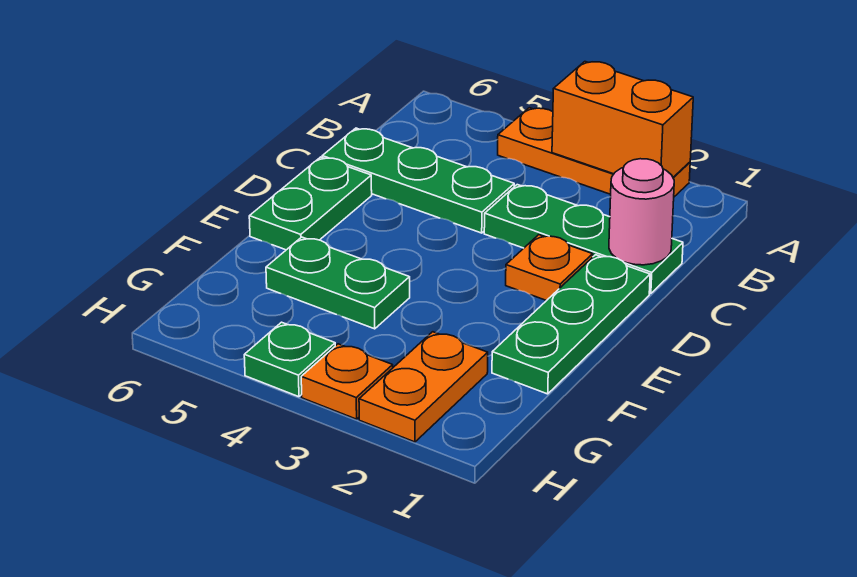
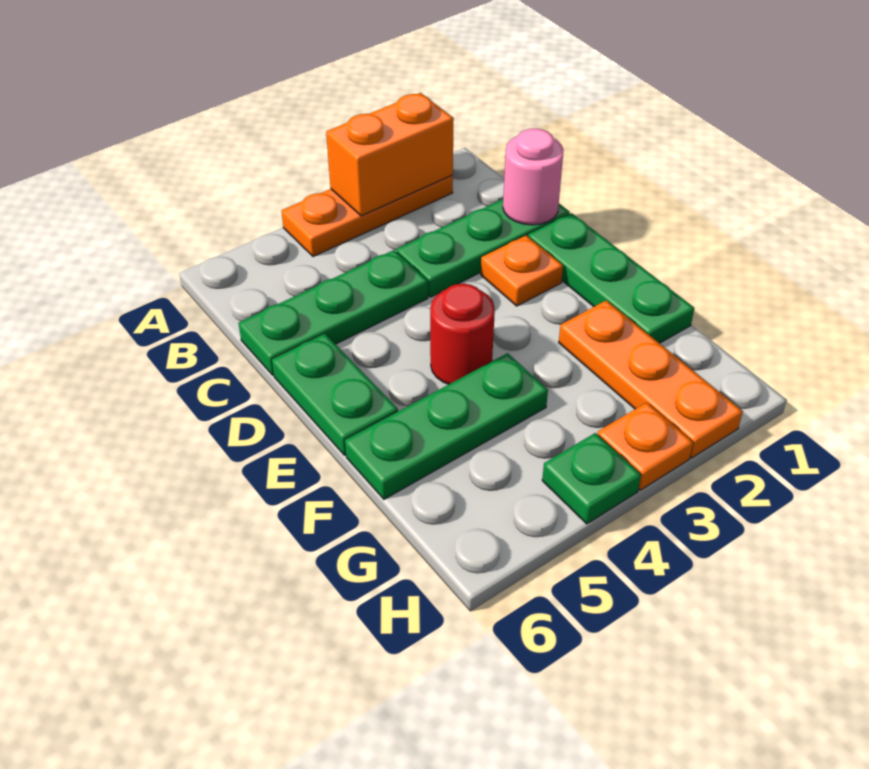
none -> red 1x1 round brick [430,284,495,384]
green 1x2 plate [266,237,410,329] -> green 1x3 plate [345,353,548,499]
orange 1x2 plate [359,332,488,442] -> orange 1x3 plate [559,300,743,458]

